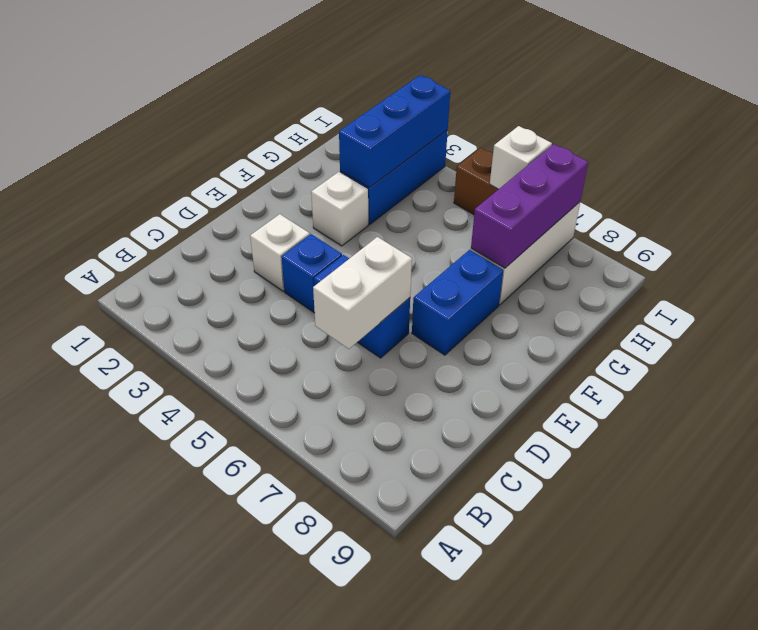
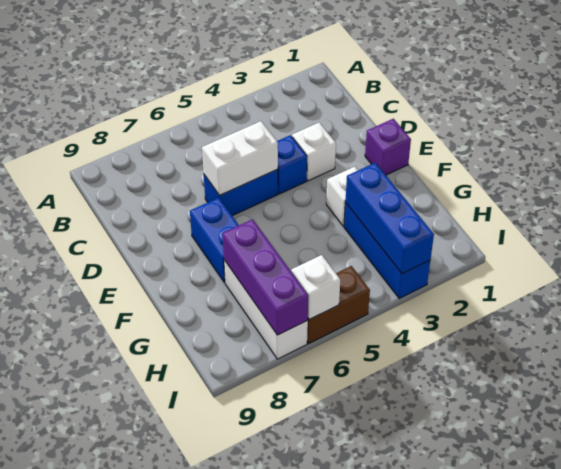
white 1x2 brick [313,237,412,349] -> white 1x2 brick turned to [202,121,278,195]
none -> purple 1x1 brick [365,119,411,175]

